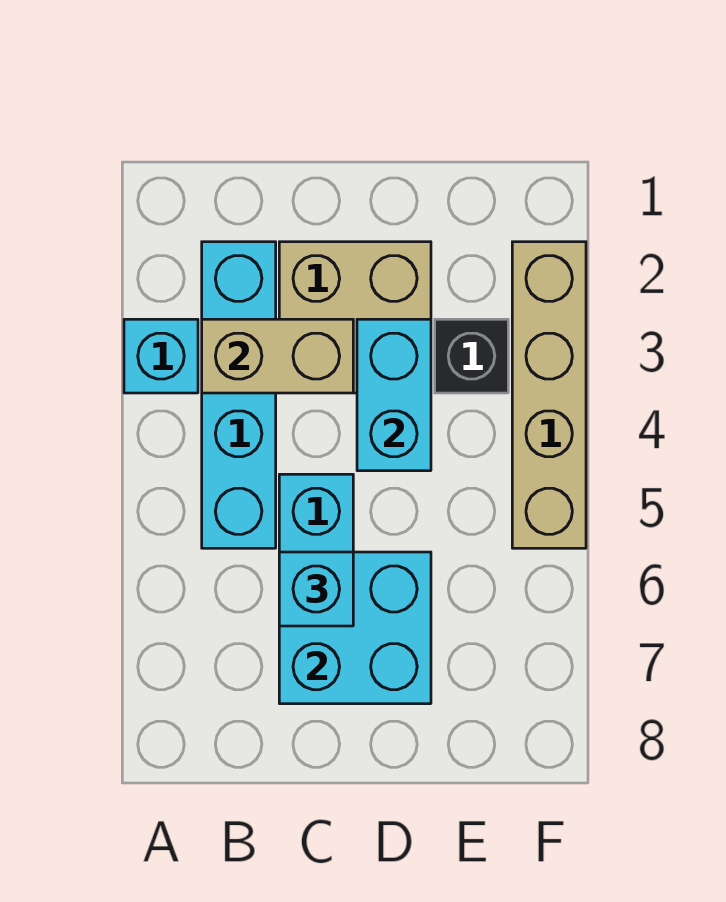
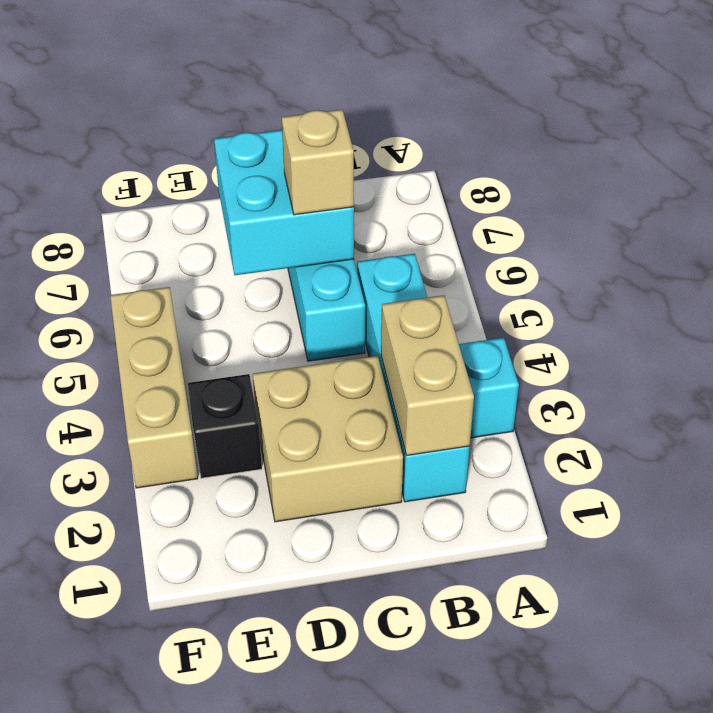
tan 1x2 brick [202,319,353,393] -> tan 1x2 brick turned to [381,295,474,456]
cyan 1x1 brick [279,552,353,626] -> tan 1x1 brick [282,109,354,215]
cyan 1x2 brick [357,319,431,471] -> none
tan 1x4 brick [512,242,586,548] -> tan 1x3 brick [110,287,198,488]

